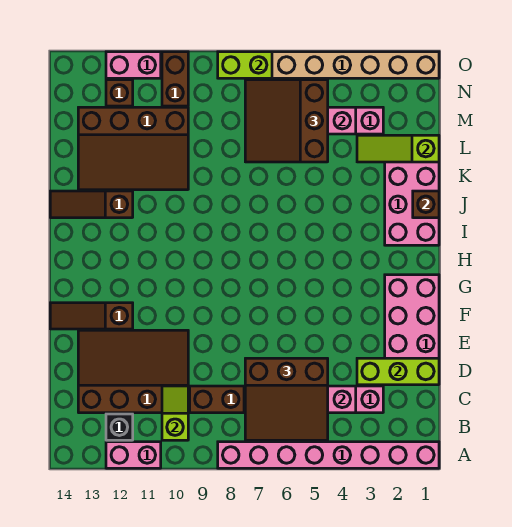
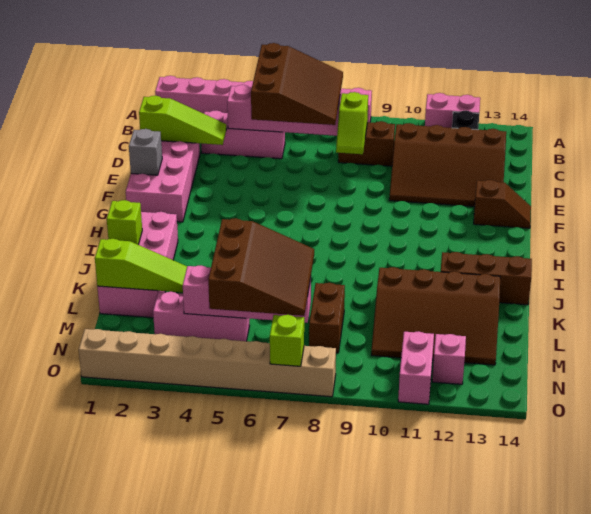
brown 3x3 slope [245,358,328,440] -> brown 3x3 slope turned to [251,43,343,125]
lime 1x2 slope [162,386,188,440] -> lime 1x2 slope moved to [336,92,368,154]
lime 1x3 brick [357,358,439,385] -> lime 1x3 slope [139,96,226,145]
none -> grey 1x1 brick [129,129,162,175]
brown 1x3 slope [50,303,133,329] -> brown 1x2 slope [474,180,531,228]
brown 1x1 brick [413,191,439,218] -> lime 1x1 brick [107,200,142,245]
brown 1x3 slope [50,191,133,218] -> brown 1x3 brick [441,252,532,305]
brown 3x4 slope [78,107,188,190] -> brown 3x4 slope turned to [371,267,500,365]
brown 1x2 brick [162,52,188,106] -> brown 1x2 brick moved to [309,283,345,353]
brown 1x1 brick [106,80,133,106] -> pink 1x1 brick [432,334,466,384]
lime 1x2 brick [218,52,272,78] -> lime 1x1 brick [270,315,304,366]
pink 1x2 brick [106,52,161,78] -> pink 1x2 brick turned to [398,331,434,404]

